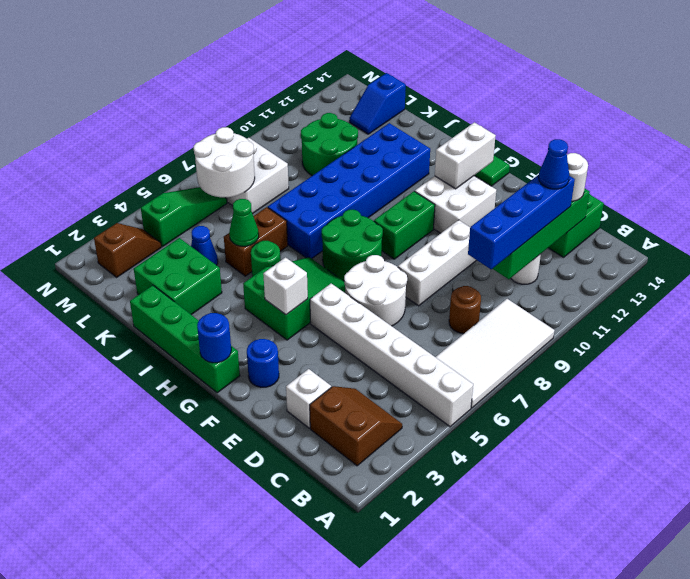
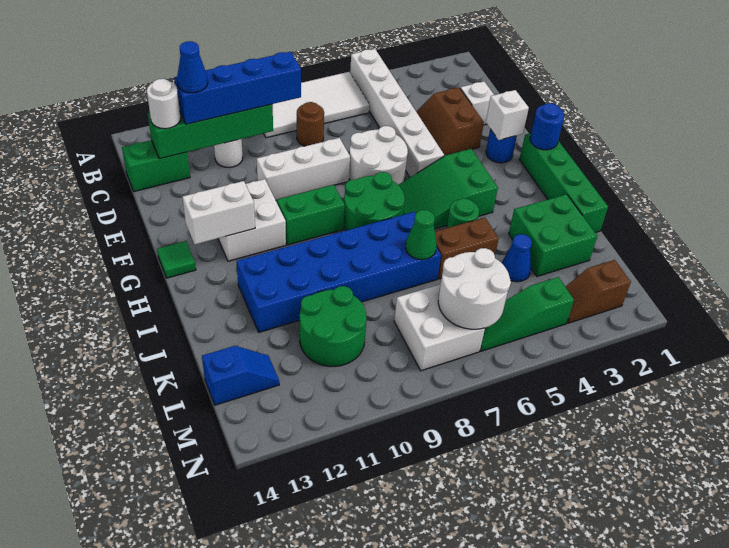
brown 2x2 slope [310,386,402,466] -> brown 2x2 slope moved to [416,88,484,156]
white 1x1 brick [263,257,308,315] -> white 1x1 brick moved to [486,90,529,140]
green 1x1 cone [229,199,259,246] -> green 1x1 cone moved to [406,210,437,260]

